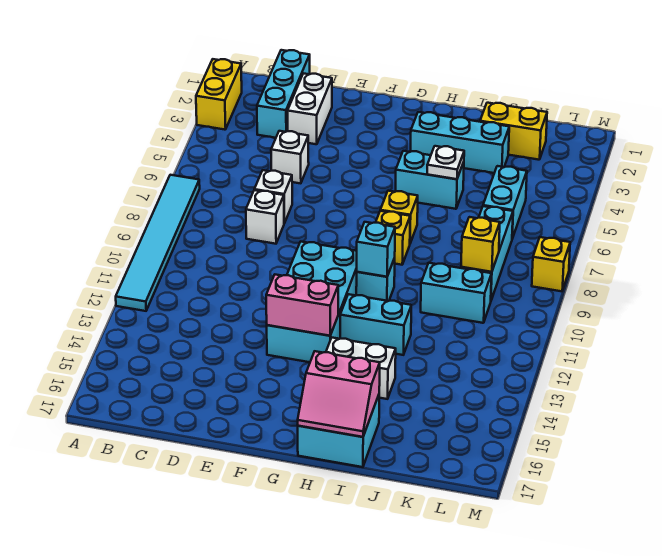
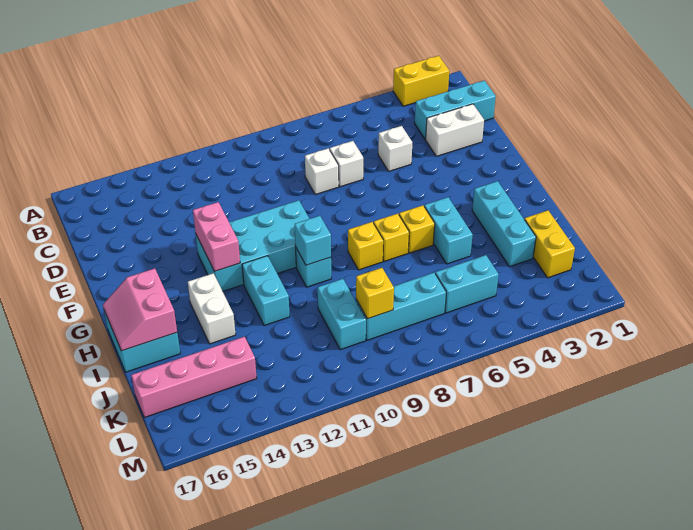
cyan 1x6 tile [116,175,200,311] -> none
white 1x1 plate [427,146,464,179] -> none
none -> pink 1x4 brick [131,337,257,418]
yellow 1x1 brick [532,237,570,291] -> yellow 1x1 brick moved to [399,205,435,253]

